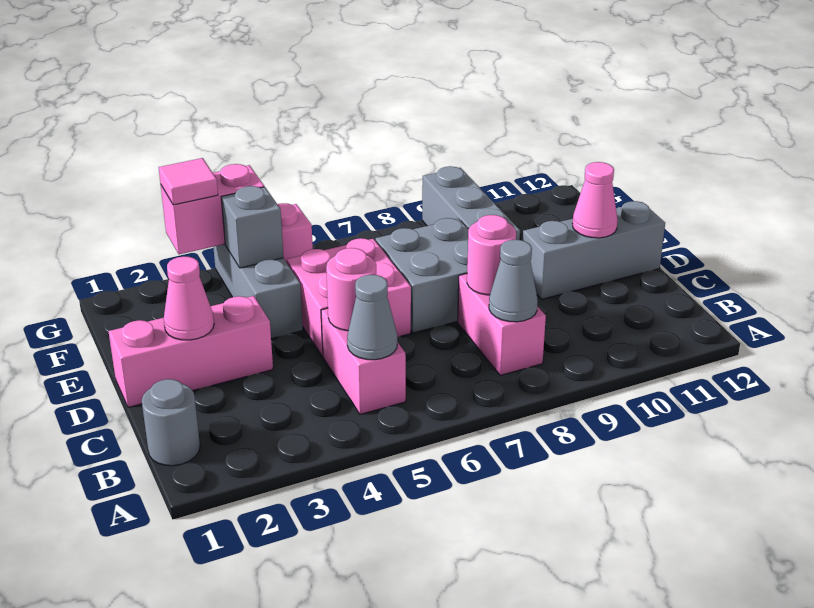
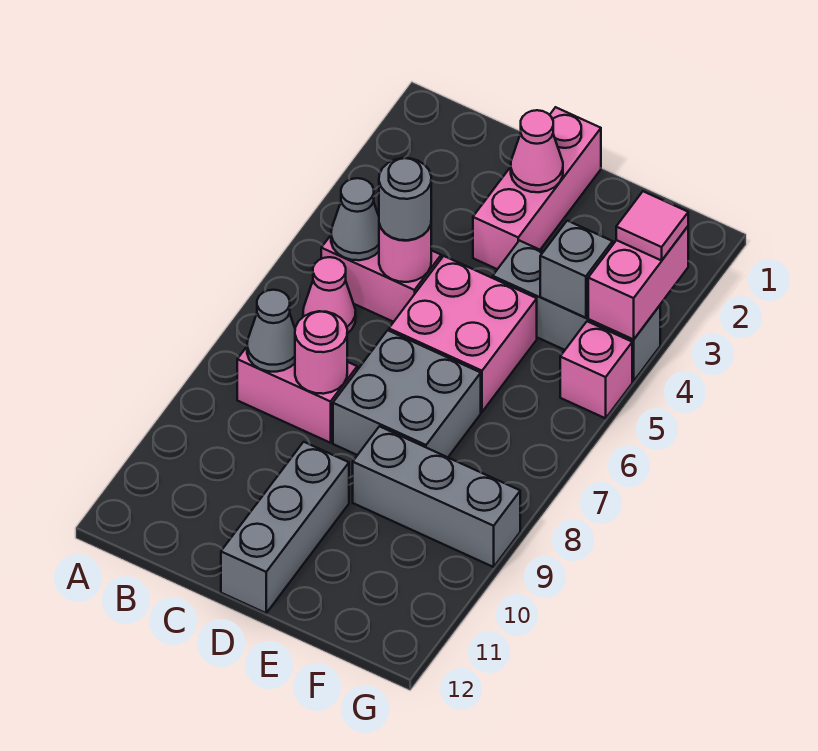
grey 1x1 round brick [142,379,200,466] -> grey 1x1 round brick moved to [379,158,431,240]
pink 1x1 cone [572,162,618,238] -> pink 1x1 cone moved to [303,257,356,334]

